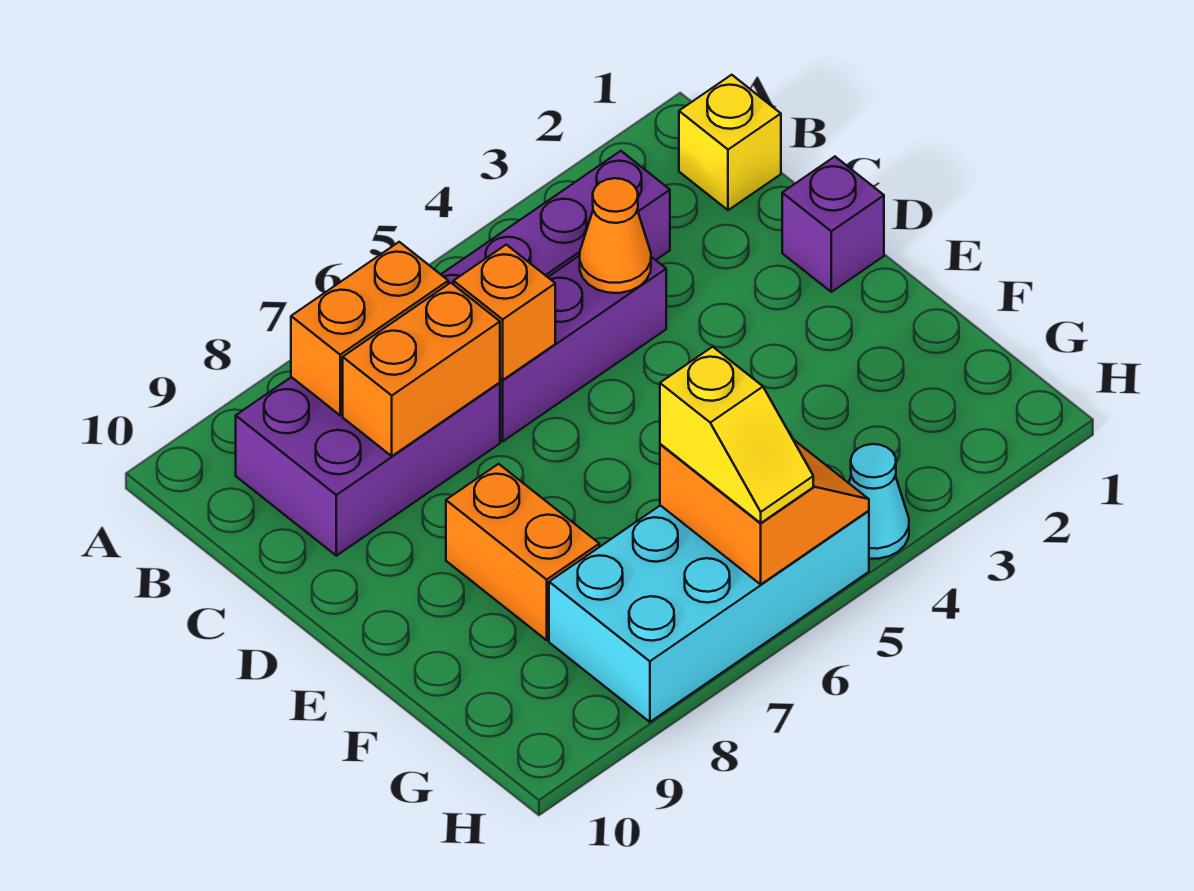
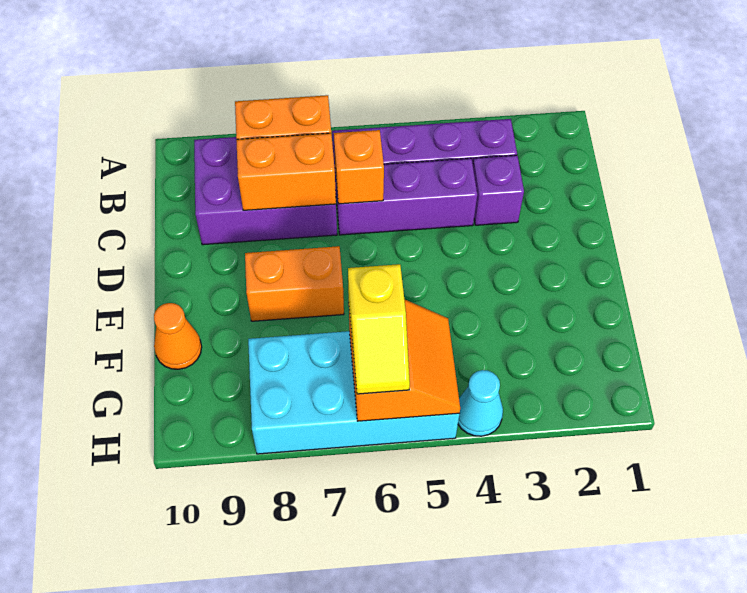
yellow 1x1 brick [679,75,781,210] -> none
orange 1x1 cone [580,178,651,293] -> orange 1x1 cone moved to [154,303,202,369]
purple 1x1 brick [782,157,884,292] -> purple 1x1 brick moved to [473,155,524,225]
orange 1x2 brick [446,464,599,640] -> orange 1x2 brick turned to [245,246,344,321]

